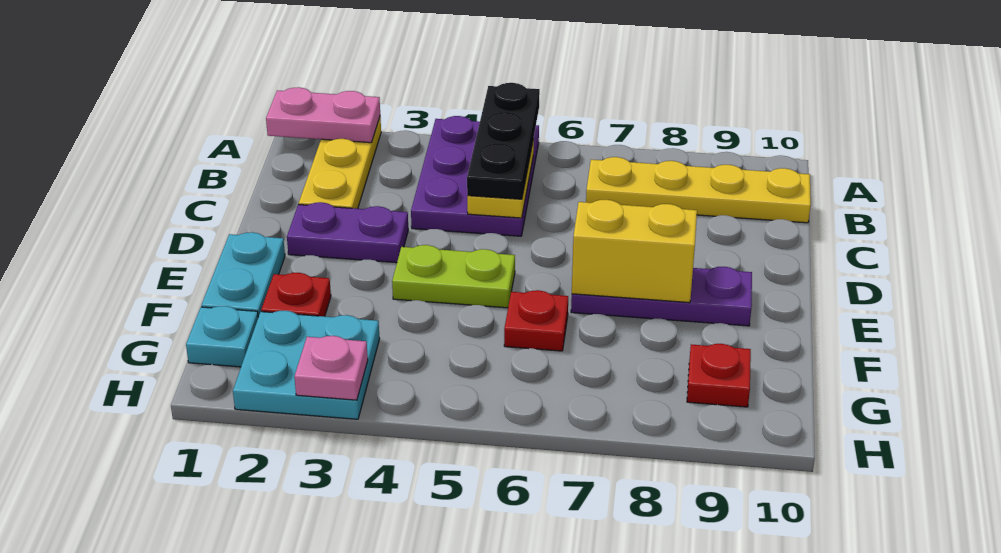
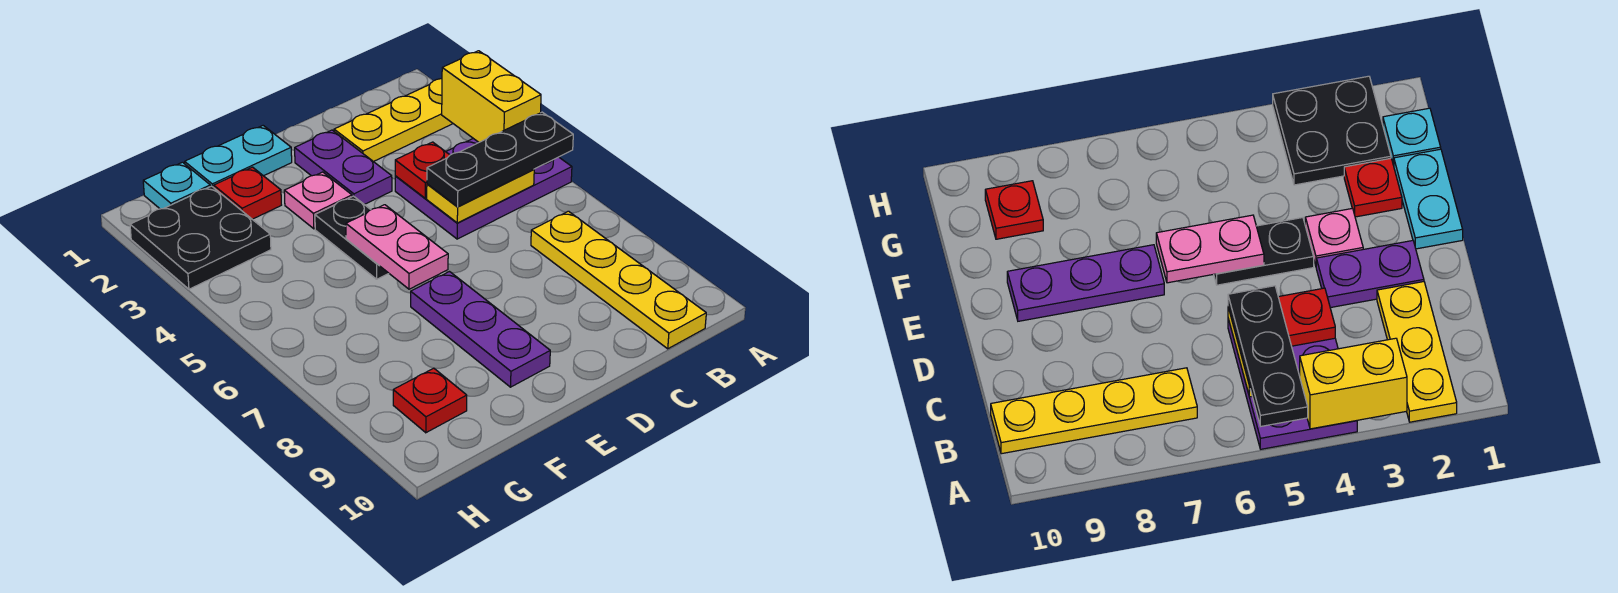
pink 1x2 plate [266,87,380,143] -> pink 1x2 plate moved to [346,205,448,289]
lime 1x2 plate [392,245,515,308] -> black 1x2 plate [315,196,389,279]
yellow 1x2 brick [572,200,697,303] -> yellow 1x2 brick moved to [442,51,541,142]
red 1x1 plate [504,290,568,351] -> red 1x1 plate moved to [395,142,450,198]
cyan 2x2 plate [233,310,380,419] -> black 2x2 plate [130,186,271,289]
pink 1x1 plate [294,336,368,400] -> pink 1x1 plate moved to [284,172,352,229]

